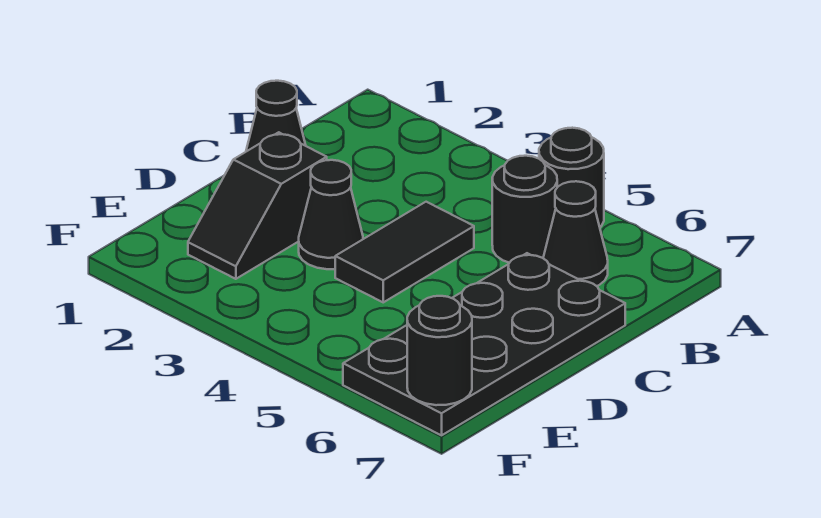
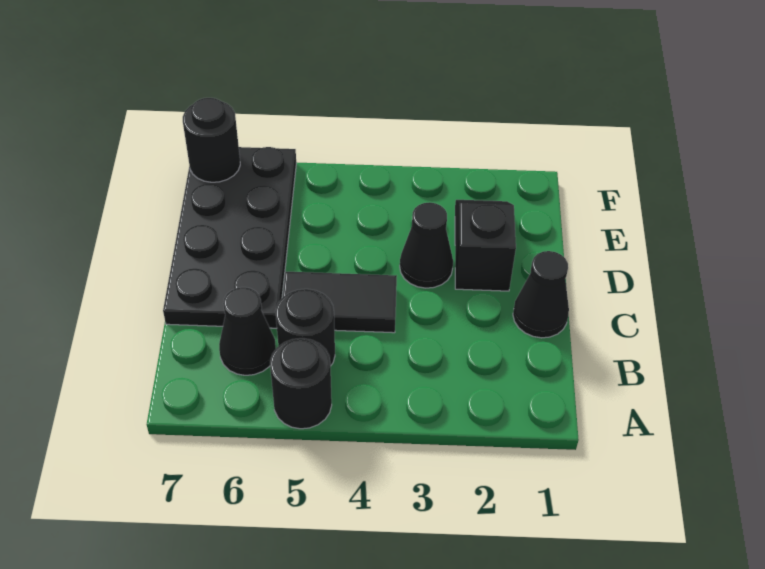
black 1x2 tile [335,202,474,302] -> black 1x2 tile turned to [282,272,397,333]

